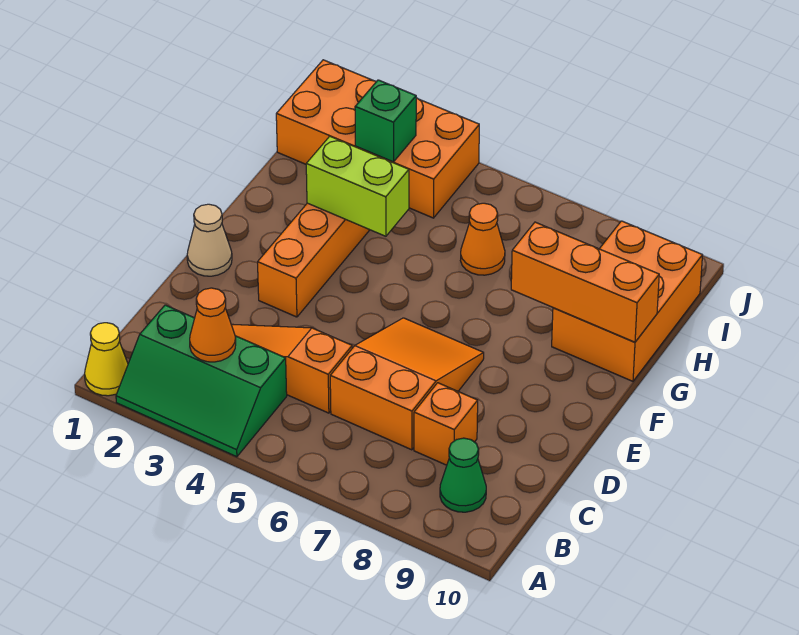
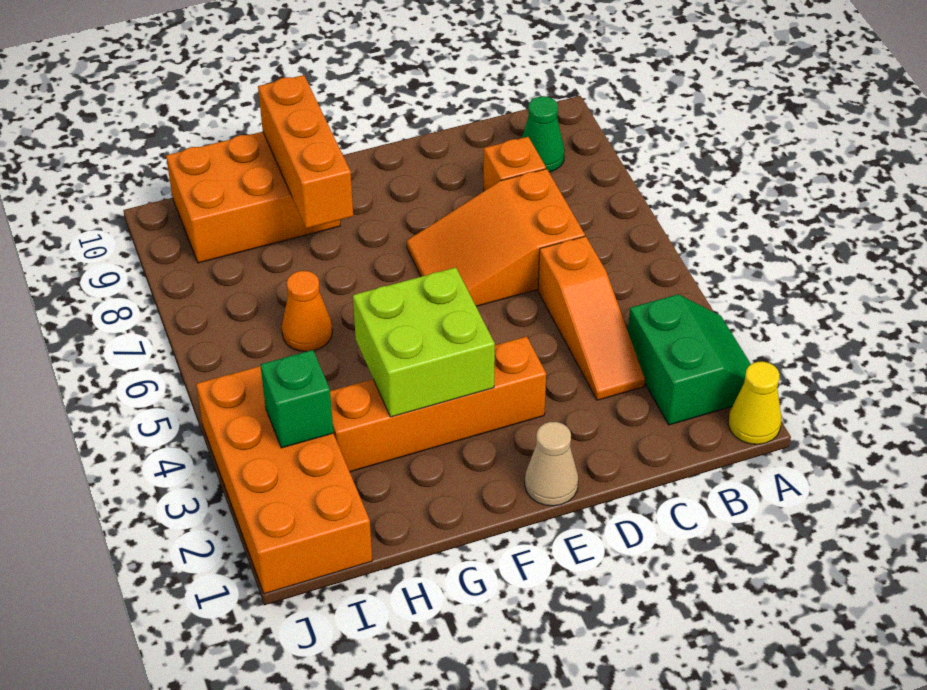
green 2x3 slope [116,305,287,457] -> green 2x2 slope [628,294,751,425]
orange 1x1 cone [190,288,236,362] -> none
lime 1x2 brick [306,136,409,236] -> lime 2x2 brick [353,268,495,417]

